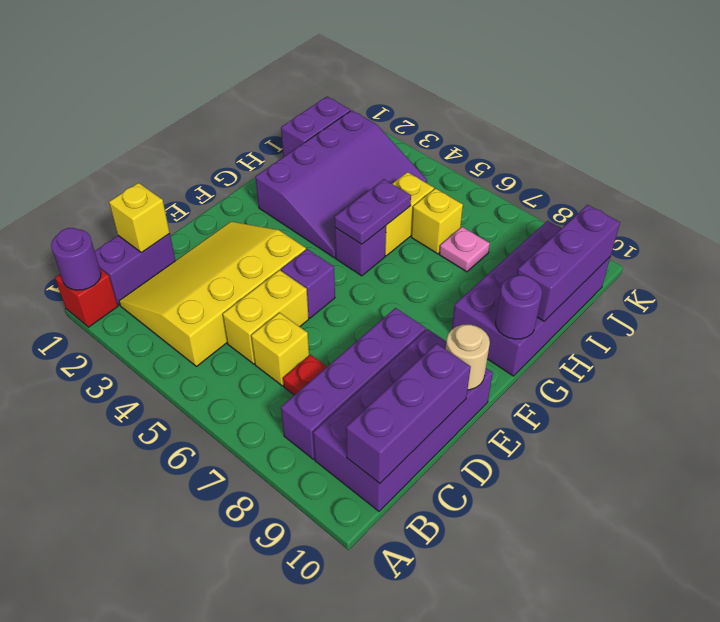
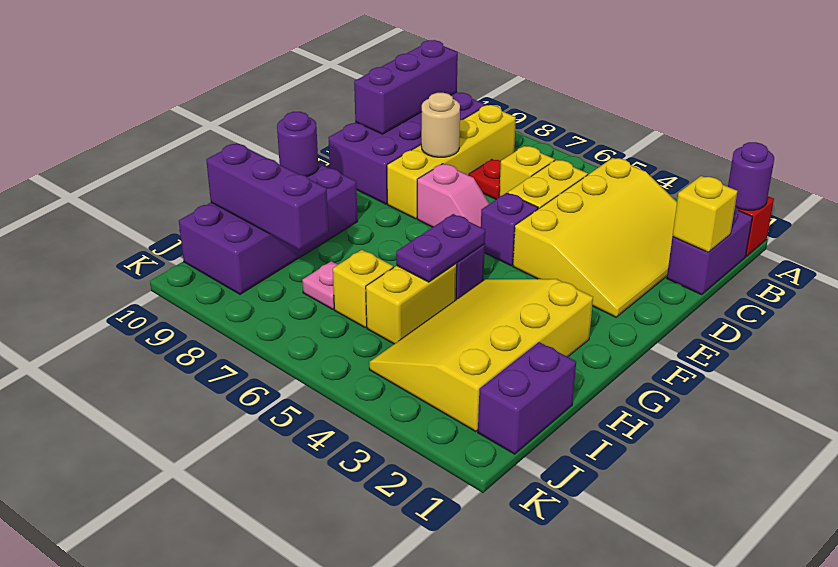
purple 1x4 brick [281,308,426,459] -> yellow 1x4 brick [387,105,516,219]
none -> pink 1x2 slope [417,164,490,227]
tan 1x1 round brick [446,325,490,390] -> tan 1x1 round brick moved to [421,93,460,157]
purple 3x4 slope [255,110,427,258] -> yellow 3x4 slope [369,279,593,432]
purple 1x3 brick [517,205,620,321] -> purple 1x3 brick turned to [206,143,328,250]

